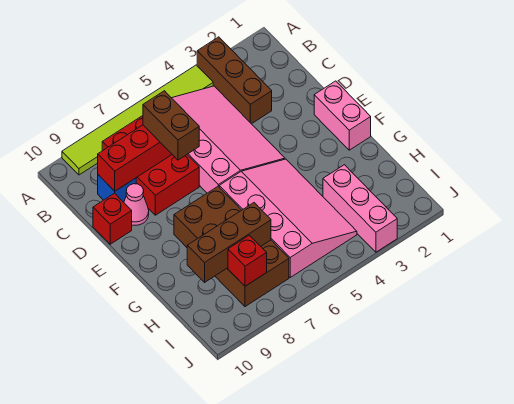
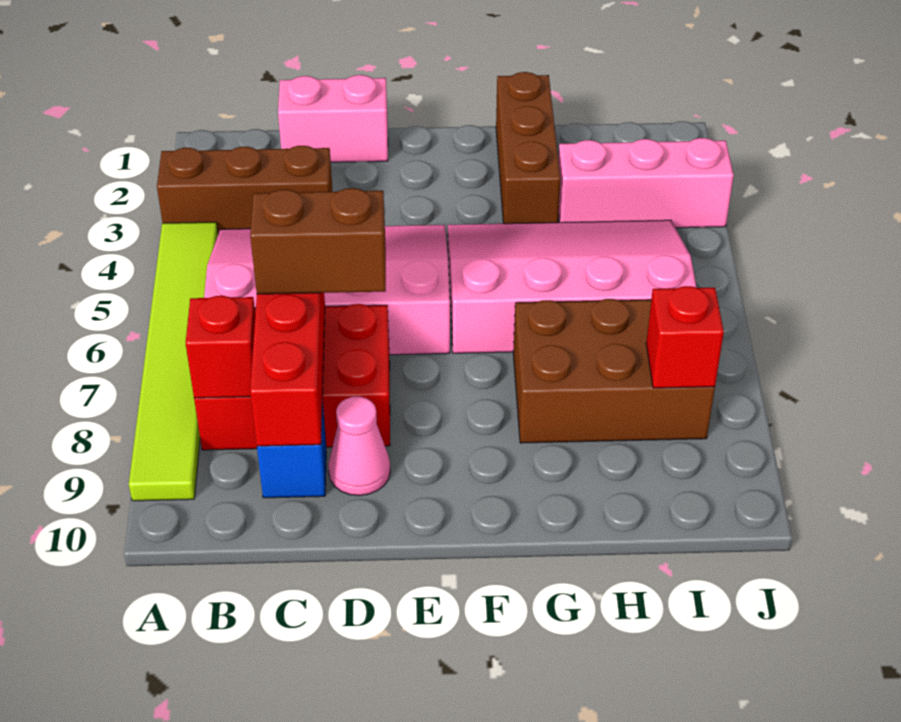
red 1x1 brick [93,193,132,244] -> red 1x1 brick moved to [186,296,255,398]
pink 1x2 brick [314,81,371,150] -> pink 1x2 brick moved to [278,75,388,162]
brown 2x4 brick [174,186,289,307] -> brown 2x3 brick [513,299,715,443]
brown 1x3 brick [187,203,271,282] -> brown 1x3 brick moved to [496,72,561,224]

